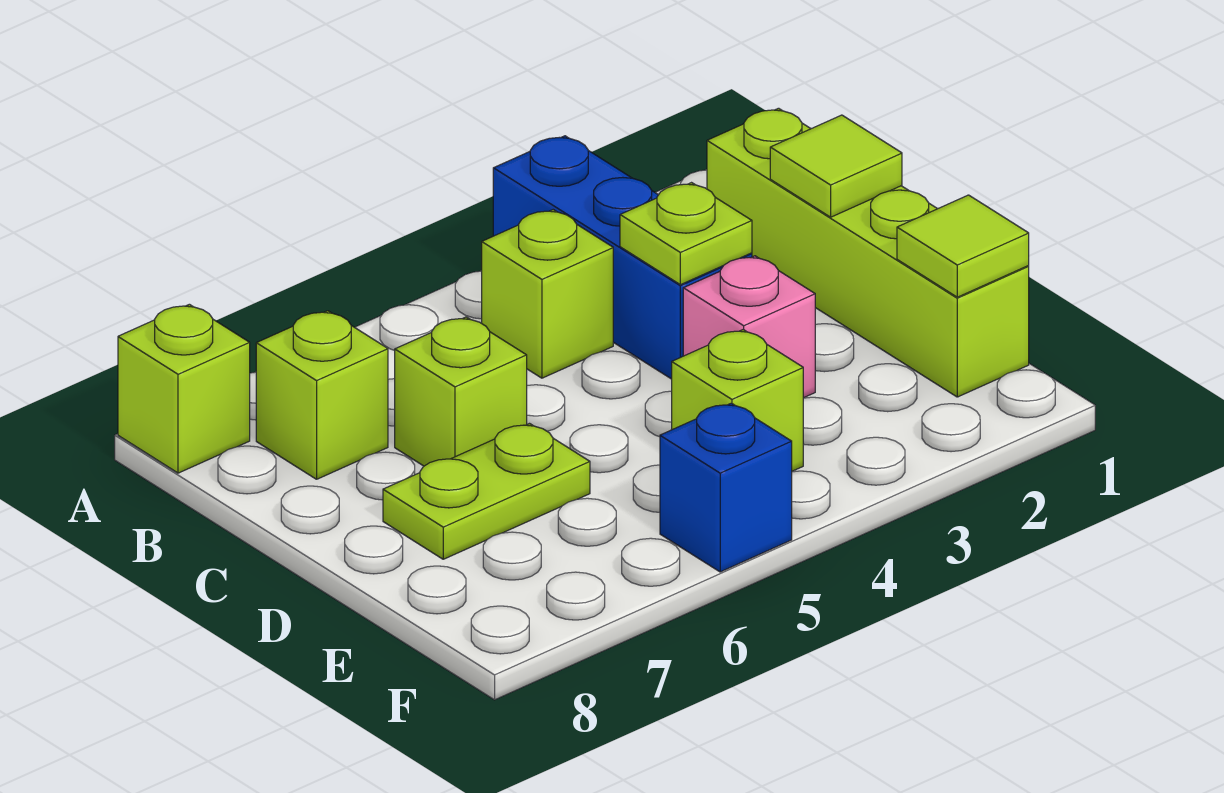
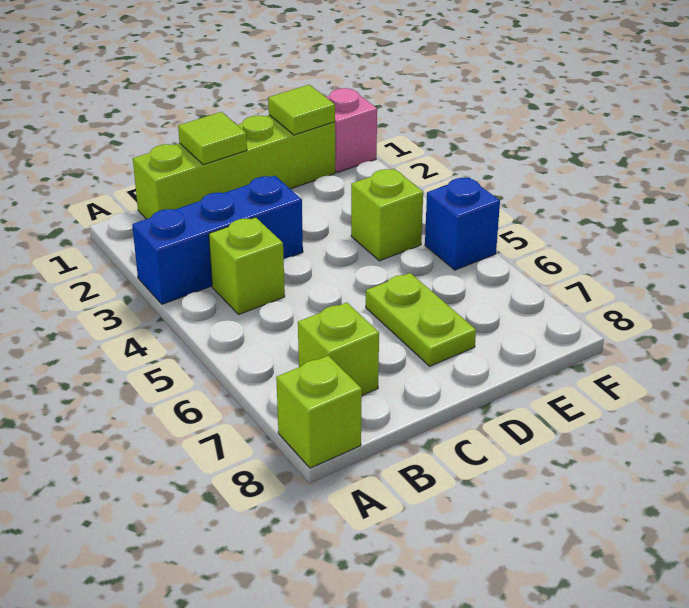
lime 1x1 plate [620,183,752,285] -> none
lime 1x1 brick [395,317,527,466] -> none
pink 1x1 brick [683,256,815,398] -> pink 1x1 brick moved to [326,88,377,173]

